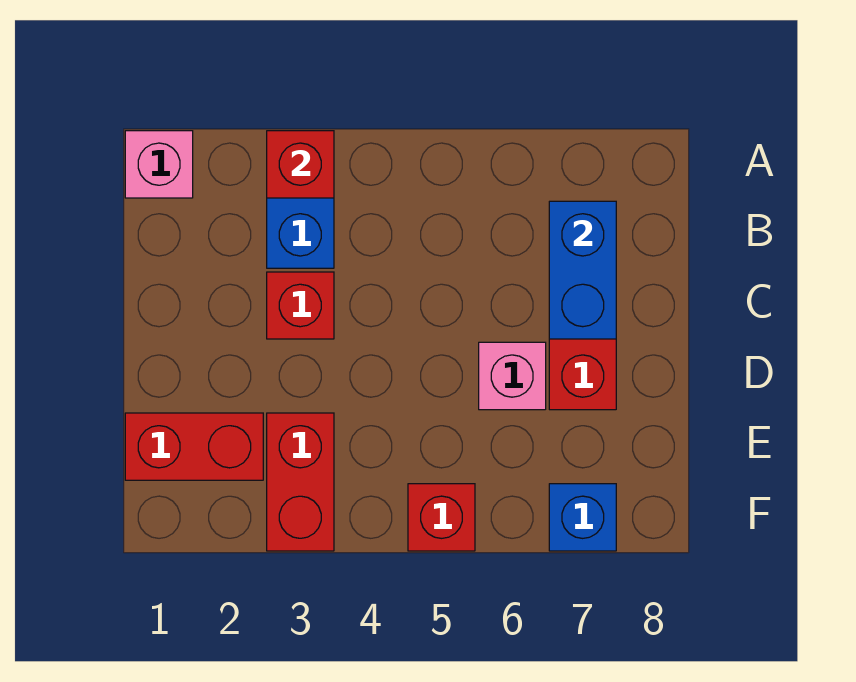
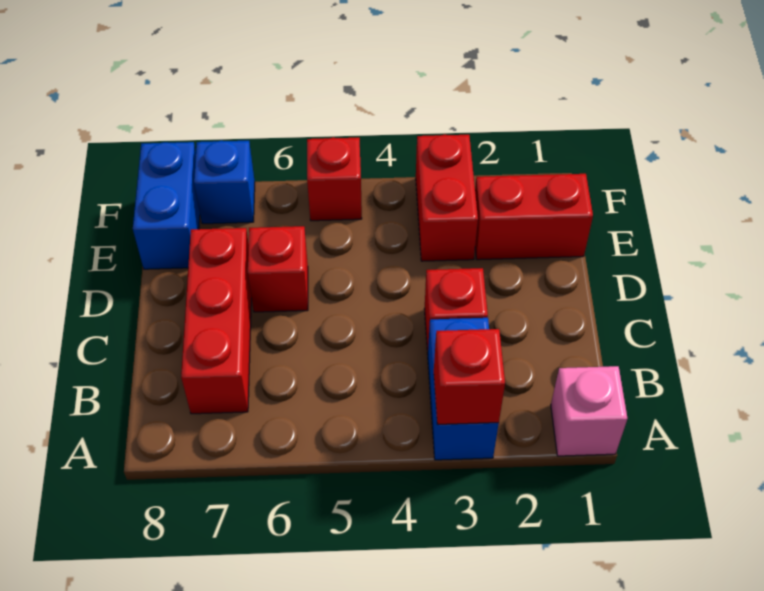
blue 1x2 brick [549,201,616,339] -> blue 1x2 brick moved to [133,142,200,269]
pink 1x1 brick [479,342,546,410] -> red 1x1 brick [248,226,308,312]

